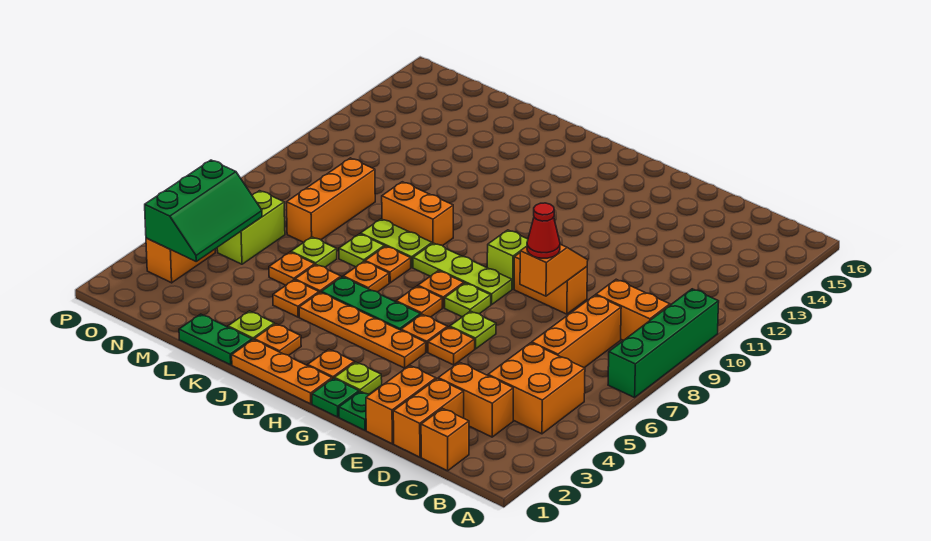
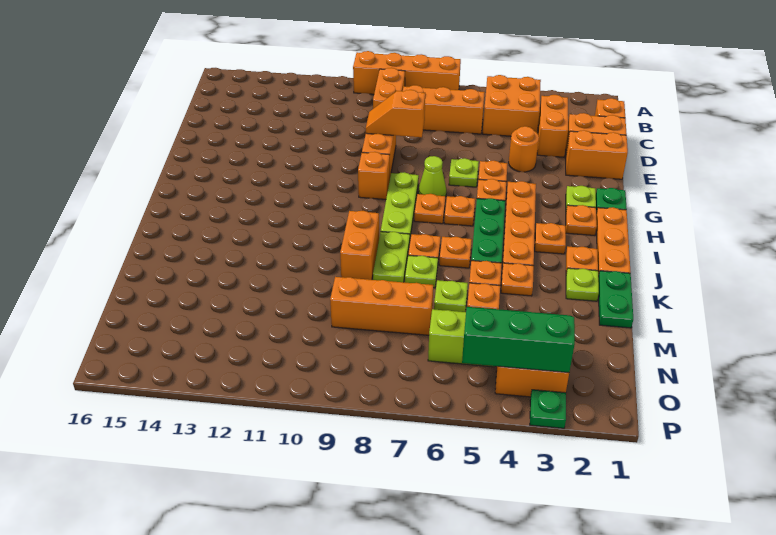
green 1x4 brick [608,289,719,397] -> orange 1x4 brick [353,51,461,94]
none -> orange 1x1 round brick [509,126,539,172]
red 1x1 cone [527,203,560,258] -> none
green 1x1 plate [339,391,369,430] -> green 1x1 plate moved to [530,390,566,428]
lime 1x1 plate [445,283,491,317] -> lime 1x1 cone [418,156,446,197]
lime 1x1 brick [487,230,528,289] -> orange 1x1 brick [358,152,390,199]
none -> orange 1x1 plate [535,223,566,254]

